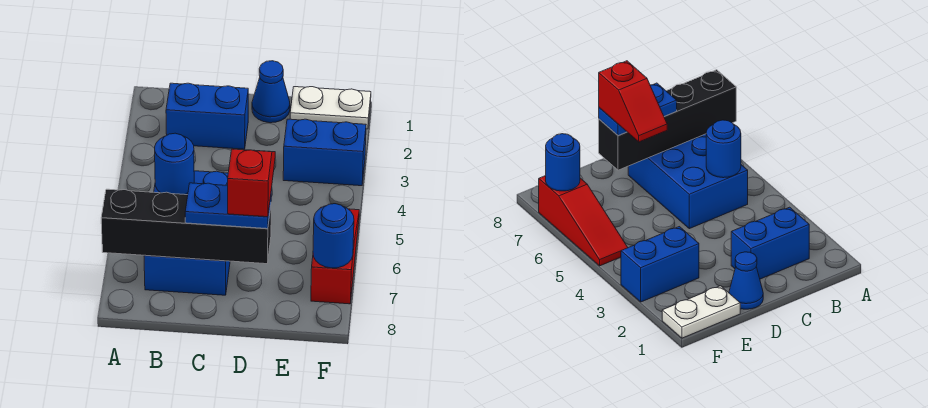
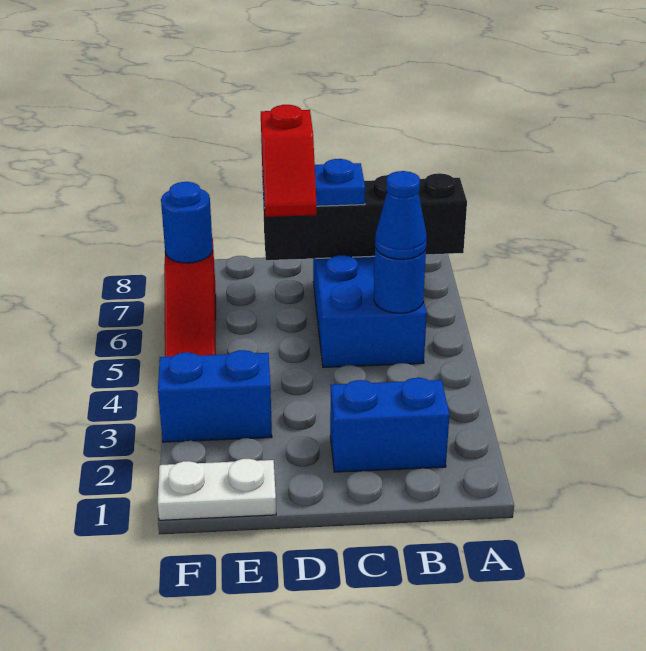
blue 1x1 cone [252,61,290,123] -> blue 1x1 cone moved to [375,171,427,259]

